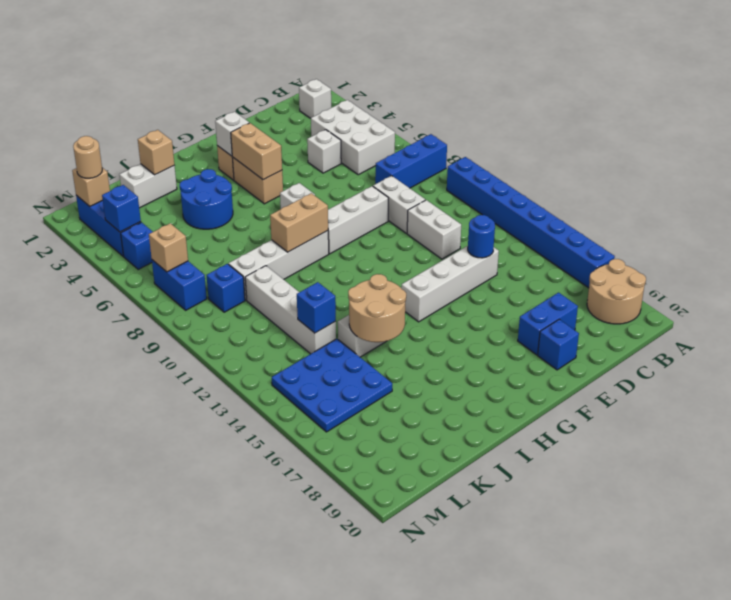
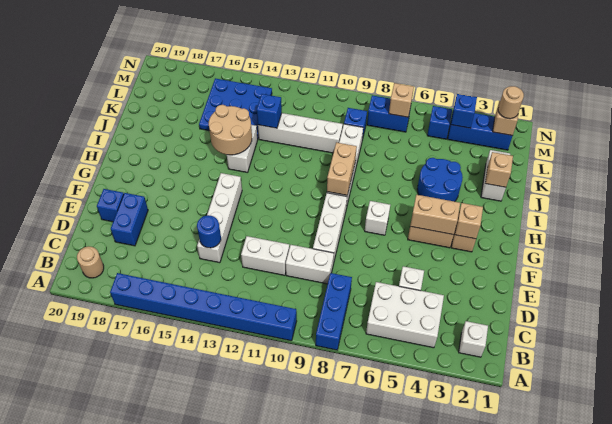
tan 2x2 round brick [587,259,646,324] -> tan 1x1 round brick [77,246,104,278]
white 1x1 brick [215,112,249,156] -> tan 1x1 brick [455,203,483,239]

